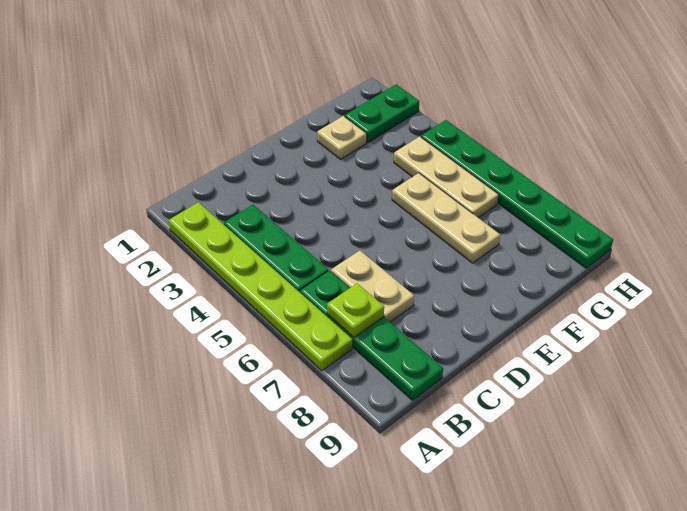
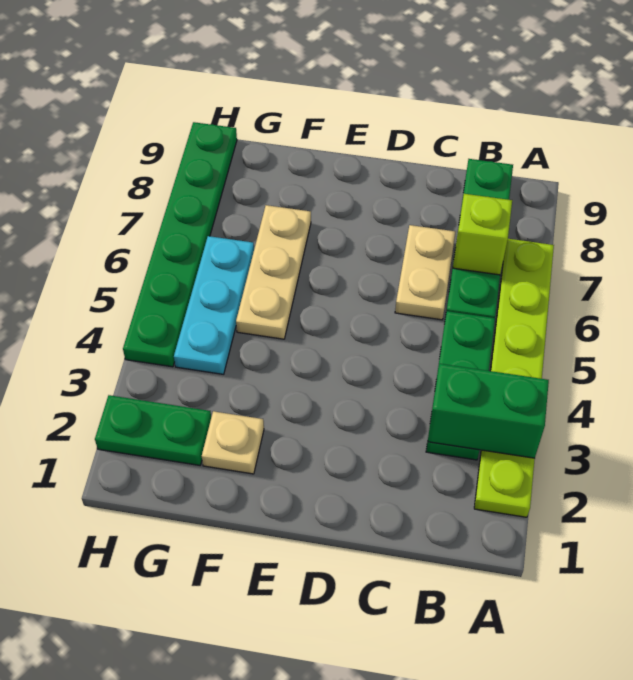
none -> green 1x2 brick [428,364,549,458]
lime 1x1 plate [327,283,384,337] -> lime 1x1 brick [453,194,512,275]
tan 1x3 plate [394,136,499,218] -> cyan 1x3 plate [174,236,254,374]

